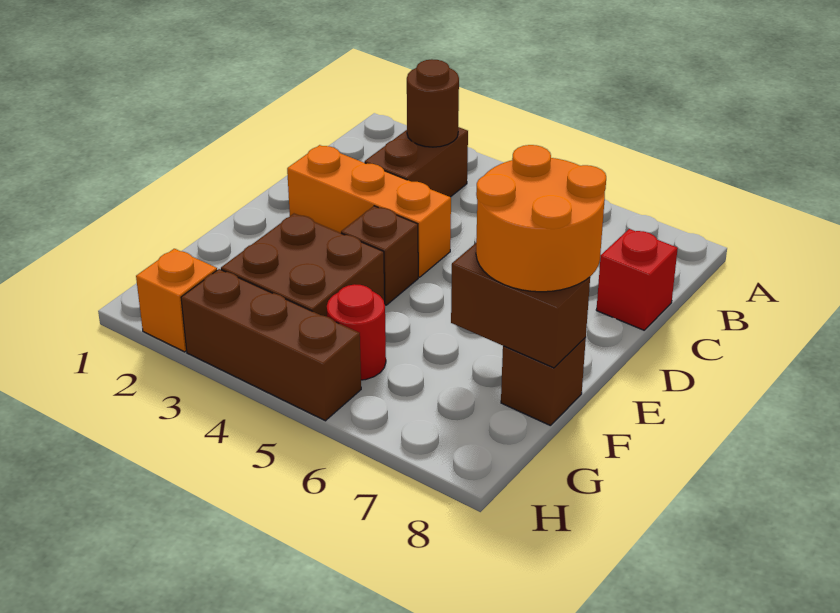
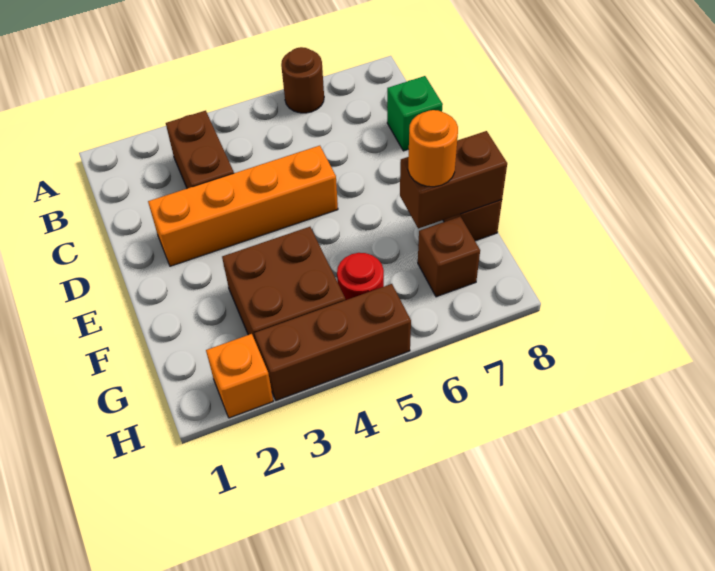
brown 1x1 round brick [407,59,459,147] -> brown 1x1 round brick moved to [281,47,324,113]
red 1x1 brick [596,229,678,330] -> green 1x1 brick [387,76,443,151]
orange 1x3 brick [287,145,451,277] -> orange 1x4 brick [148,146,338,266]
brown 1x1 brick [341,206,418,305] -> brown 1x1 brick moved to [418,217,480,297]
orange 2x2 round brick [476,145,606,292] -> orange 1x1 round brick [408,110,458,187]

